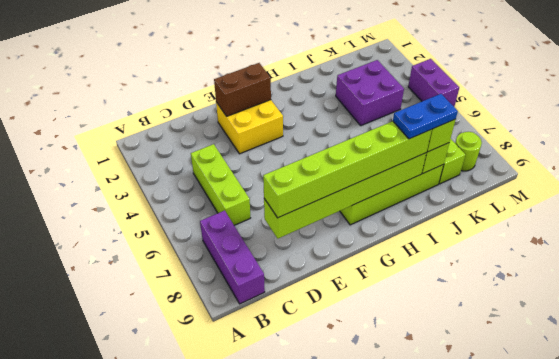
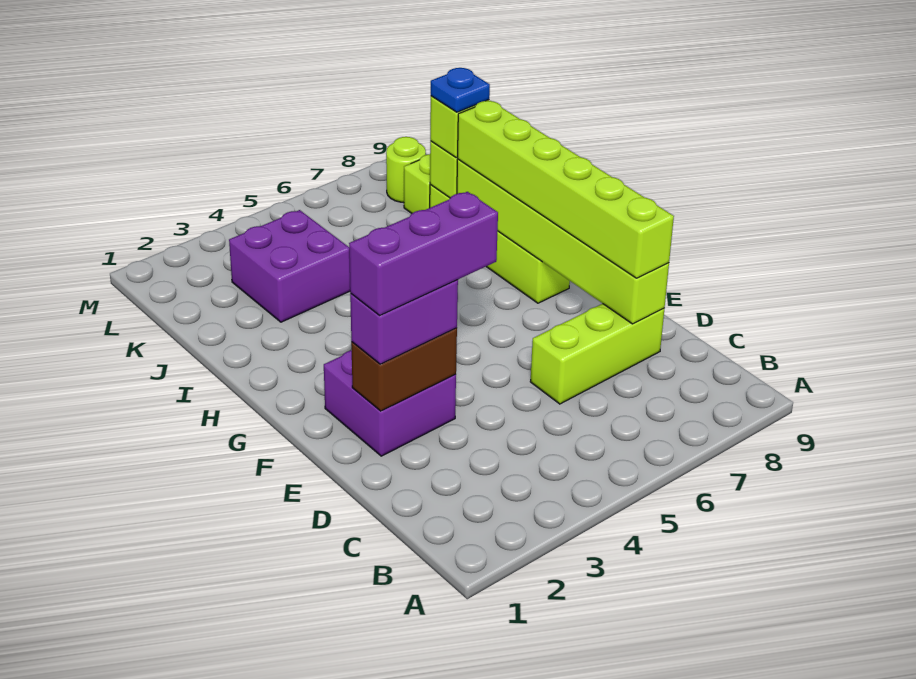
purple 1x3 brick [200,211,265,304] -> purple 1x3 brick moved to [349,192,498,316]
lime 1x3 brick [191,144,250,225] -> lime 1x3 brick moved to [530,304,664,404]
yellow 2x2 brick [216,100,283,154] -> purple 2x2 brick [324,350,456,456]
brown 1x2 brick [214,63,271,116] -> brown 1x2 brick turned to [351,328,457,411]
blue 1x2 plate [393,94,458,139] -> blue 1x1 plate [431,68,490,112]
purple 1x2 brick [408,59,459,107] -> purple 1x2 brick moved to [350,280,458,364]

